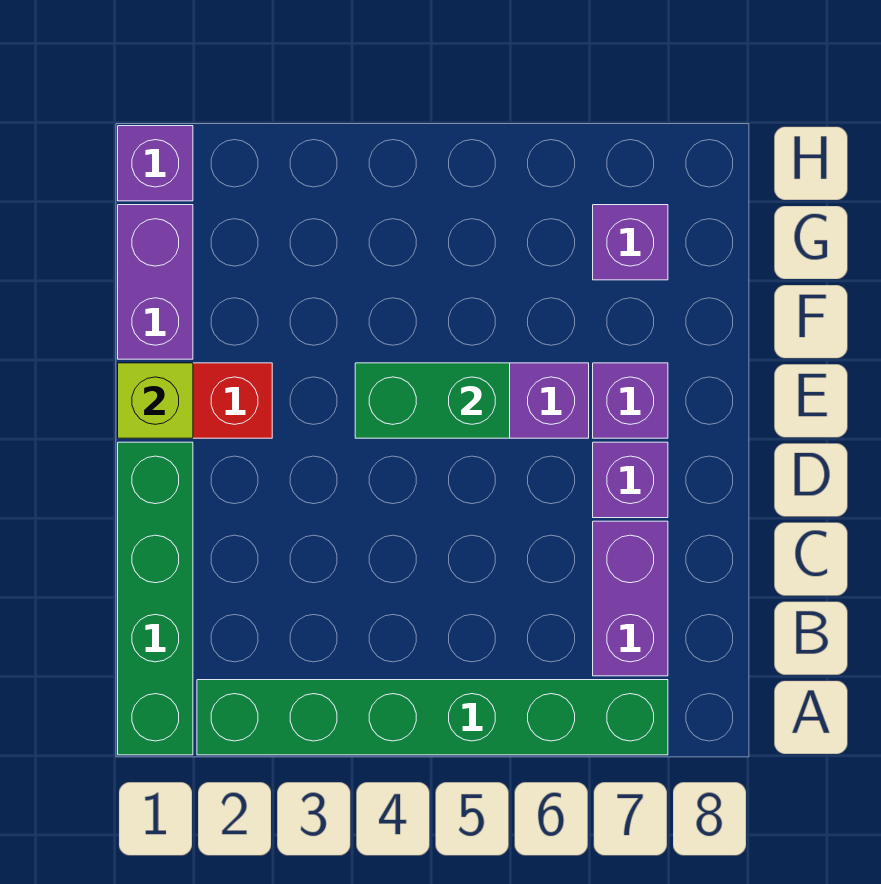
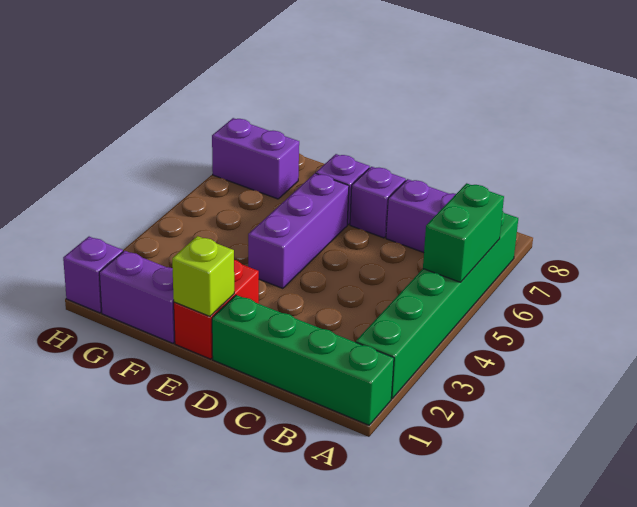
green 1x2 brick [355,363,510,438] -> green 1x2 brick moved to [423,183,504,282]
purple 1x1 brick [593,205,668,280] -> purple 1x2 brick [212,118,299,199]

